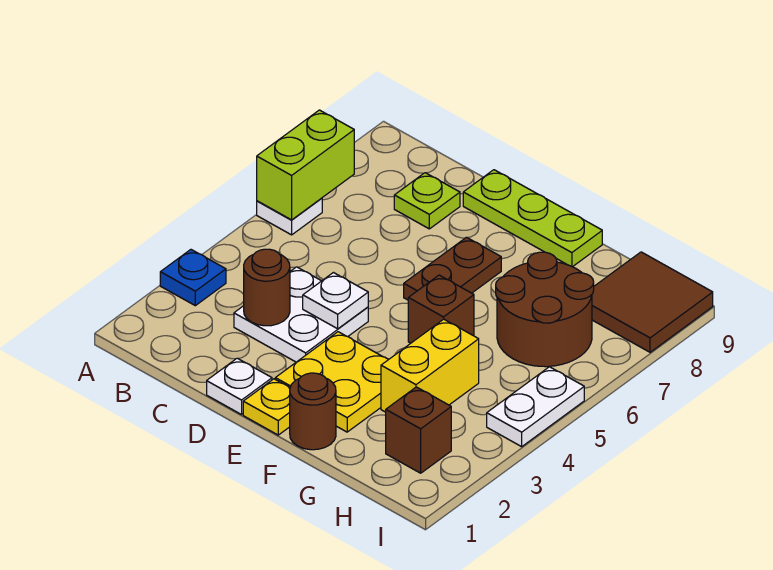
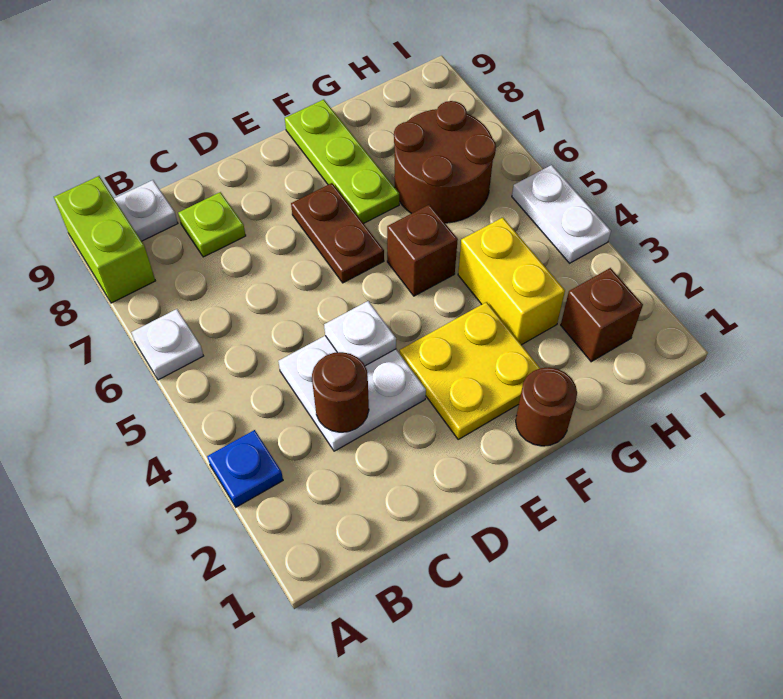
lime 1x2 brick [257,110,354,220] -> lime 1x2 brick moved to [54,176,155,303]
white 1x1 plate [207,358,272,415] -> white 1x1 plate moved to [114,180,178,241]
lime 1x3 plate [463,170,602,267] -> lime 1x3 plate turned to [285,99,399,223]
yellow 1x1 plate [243,379,290,435] -> none
brown 2x2 tile [592,252,713,352] -> none

